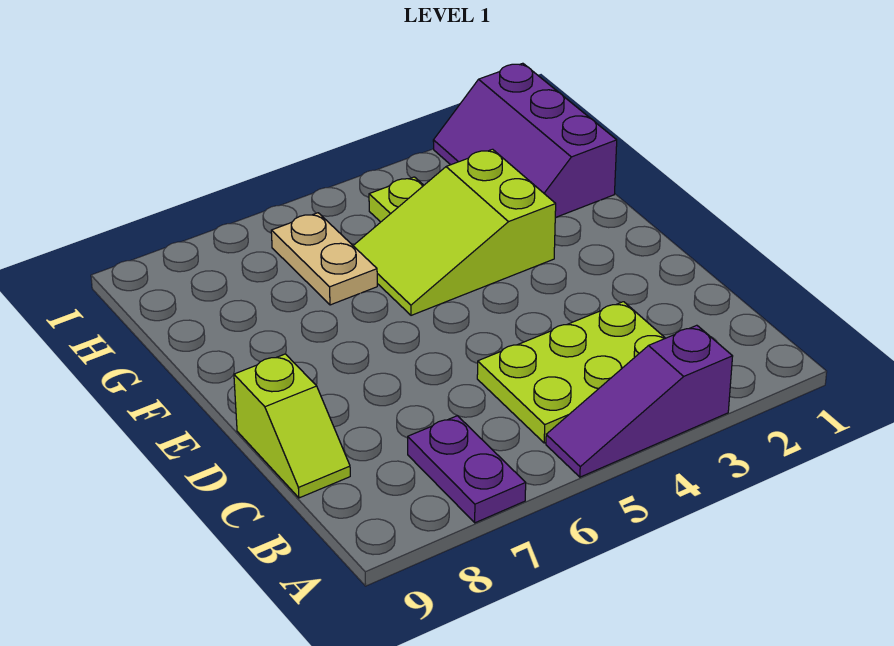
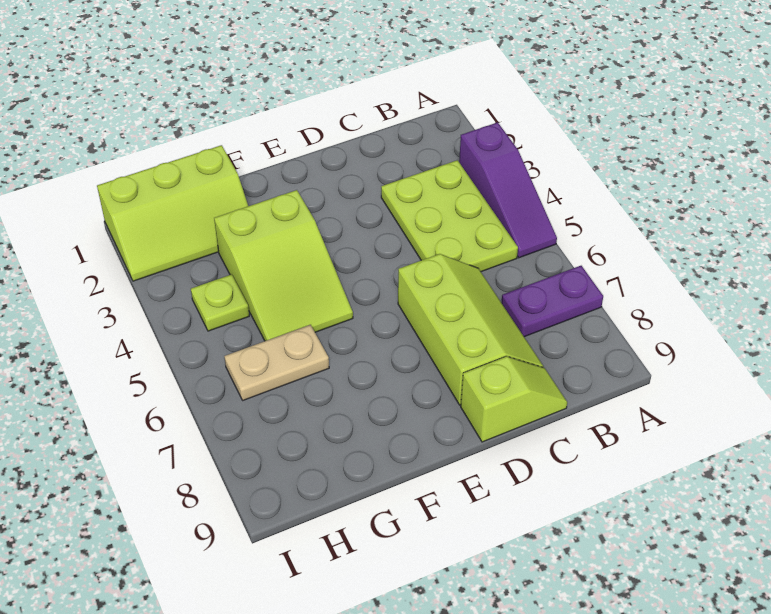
none -> lime 2x3 slope [398,254,544,405]
purple 2x3 slope [433,63,617,218] -> lime 2x3 slope [97,145,248,281]

